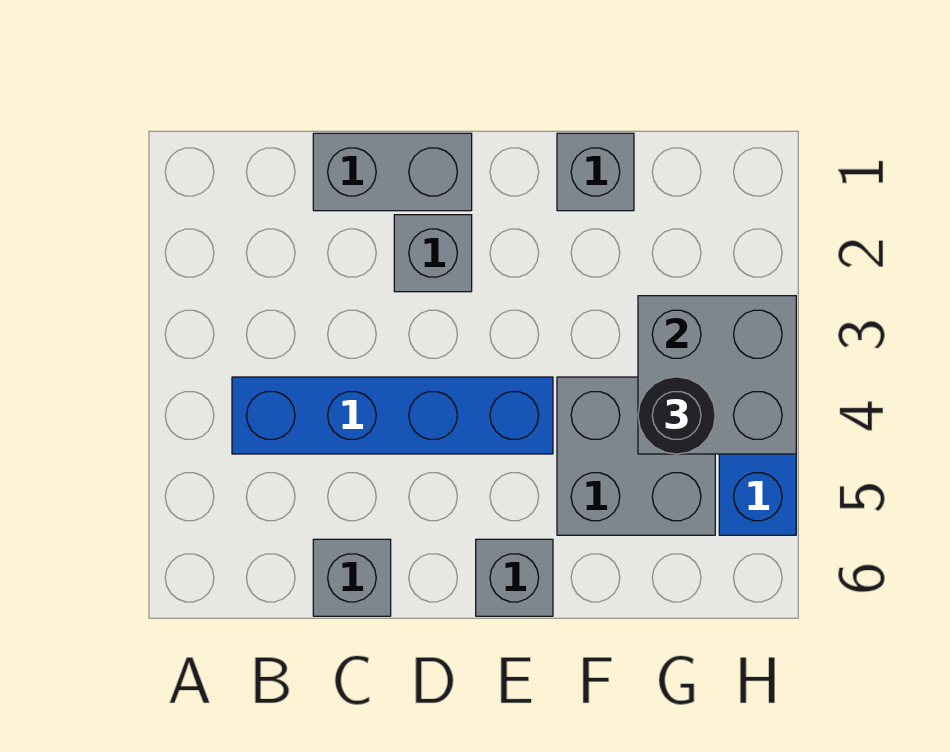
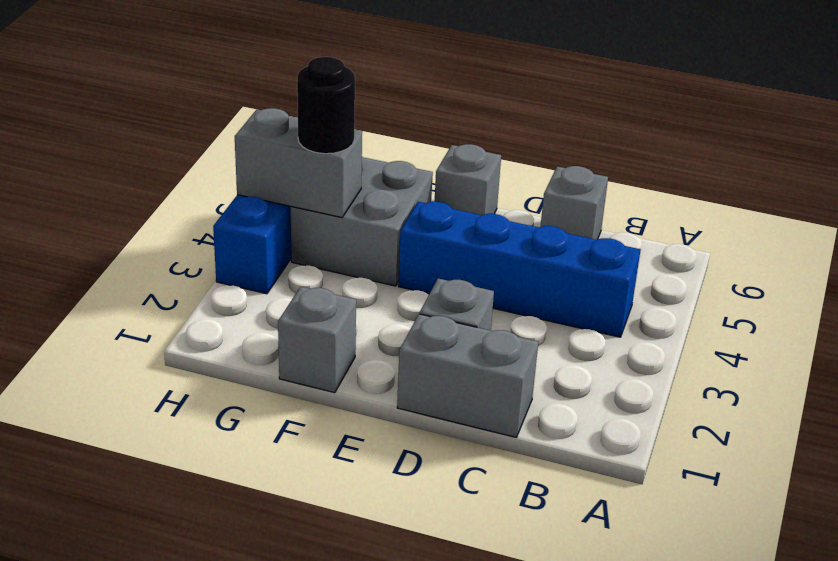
grey 2x2 brick [638,296,796,454] -> grey 1x2 brick [235,108,362,217]

